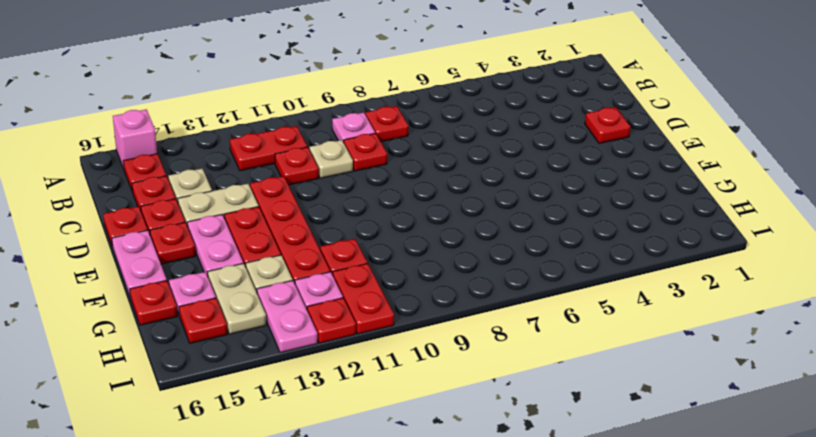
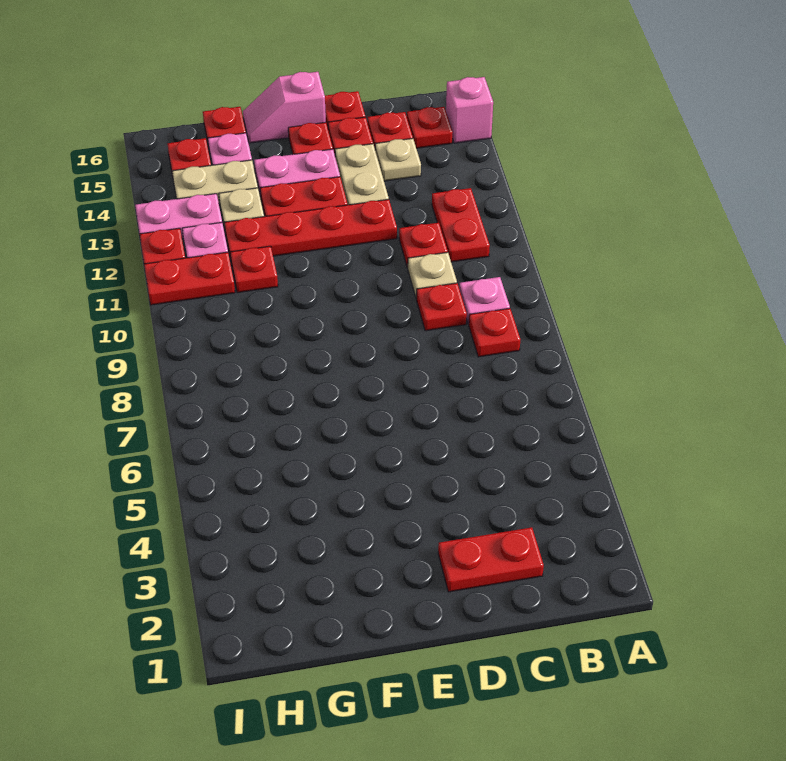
red 1x1 plate [585,107,631,143] -> red 1x2 plate [438,527,544,592]
pink 1x2 plate [112,230,167,298] -> pink 1x2 slope [243,72,326,143]

